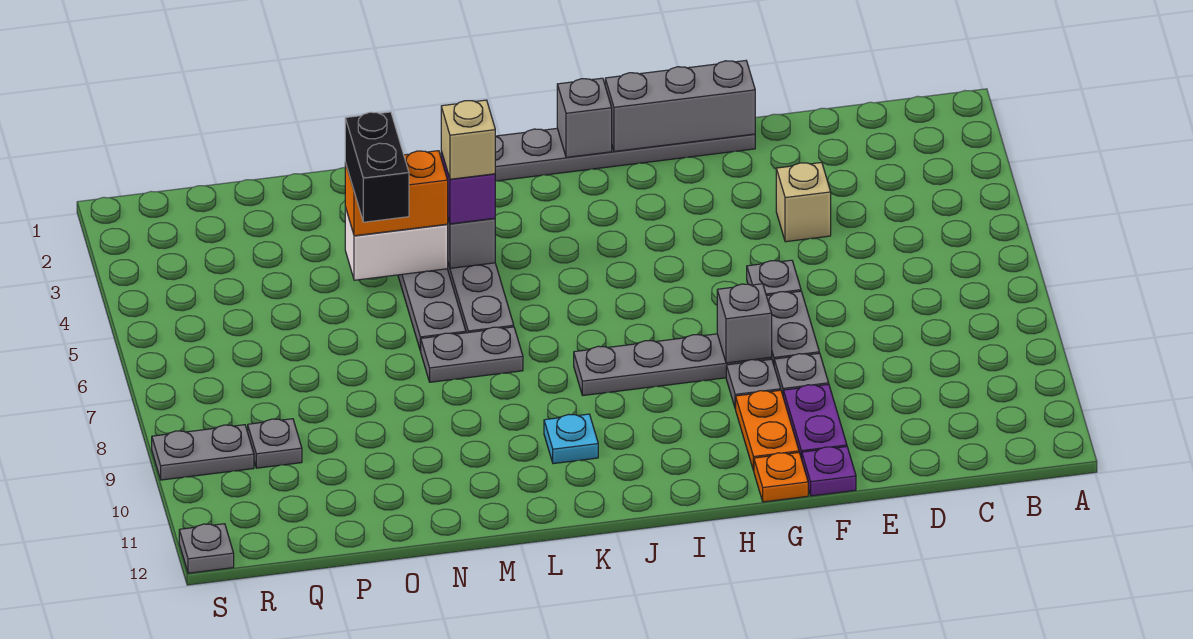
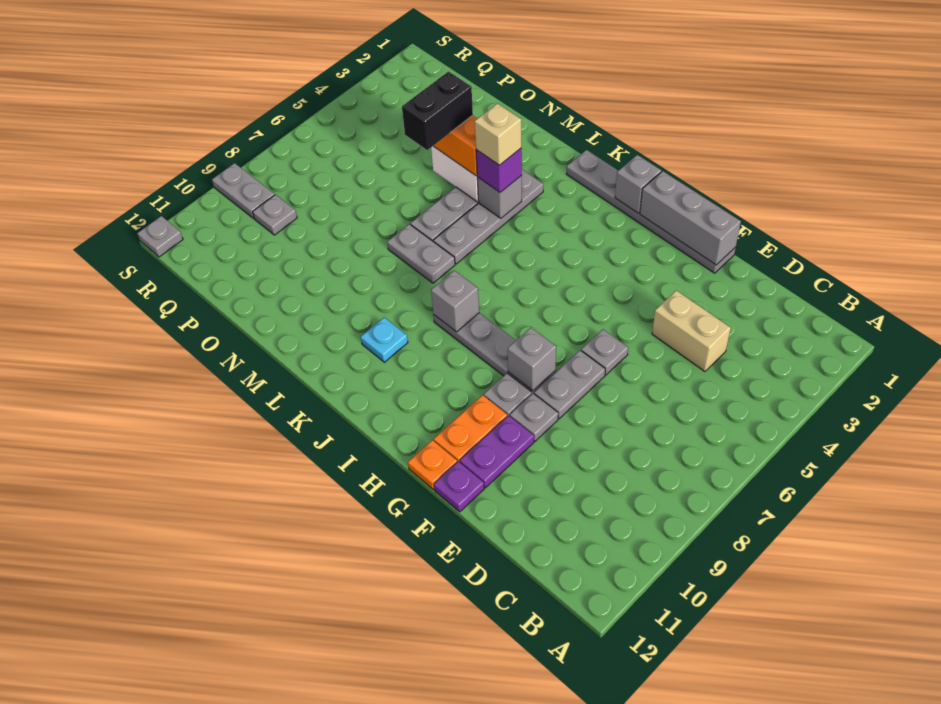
tan 1x1 brick [776,162,831,242] -> tan 1x2 brick [652,291,731,371]
none -> grey 1x1 brick [431,271,479,332]

